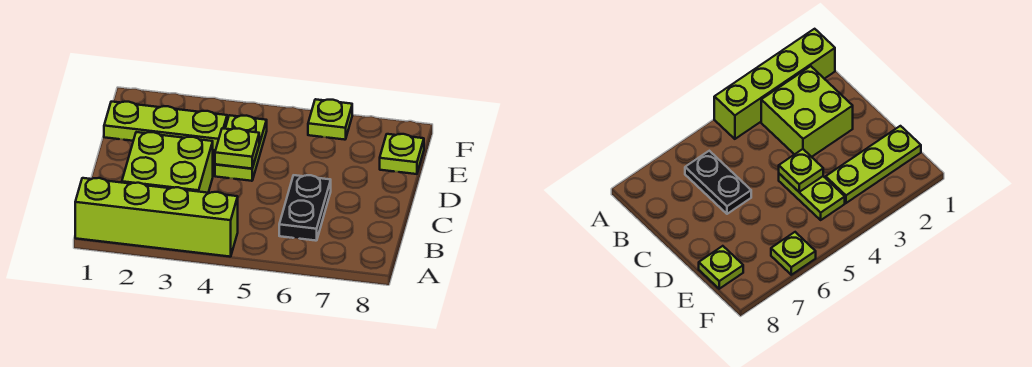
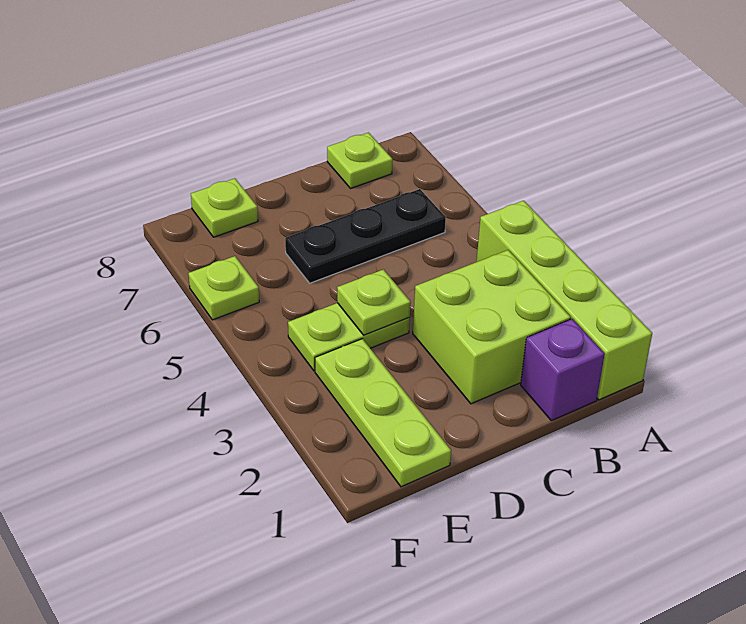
none -> purple 1x1 brick [521,319,605,421]
black 1x2 plate [279,175,331,241] -> black 1x3 plate [285,189,446,283]
none -> lime 1x1 plate [327,133,393,189]

